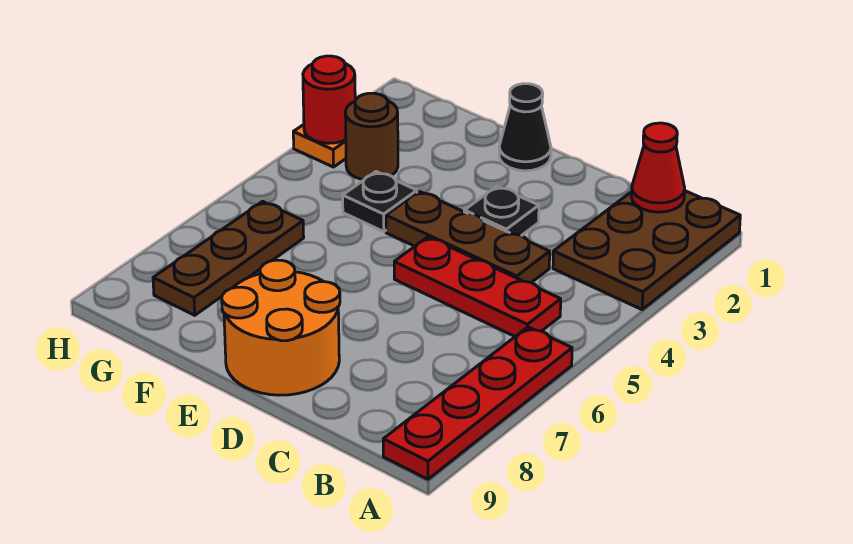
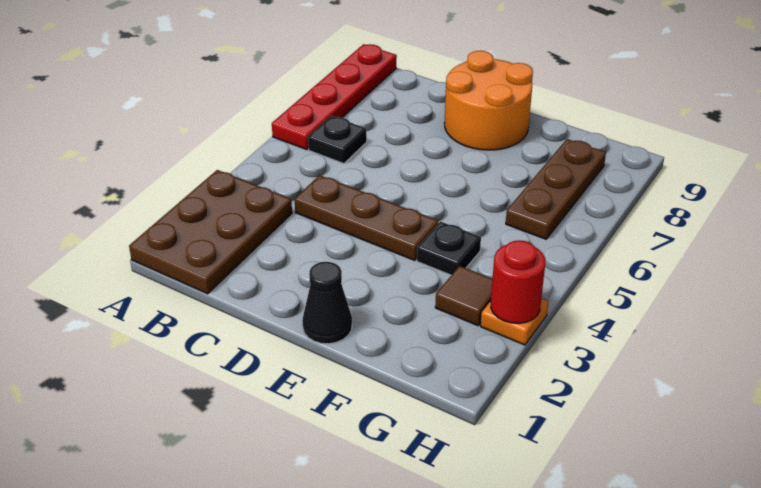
red 1x1 cone [631,123,685,212] -> none
red 1x3 plate [394,237,561,336] -> none
black 1x1 plate [464,186,539,236] -> black 1x1 plate moved to [308,116,367,164]
brown 1x1 round brick [345,93,398,180] -> brown 1x1 tile [435,266,493,326]

